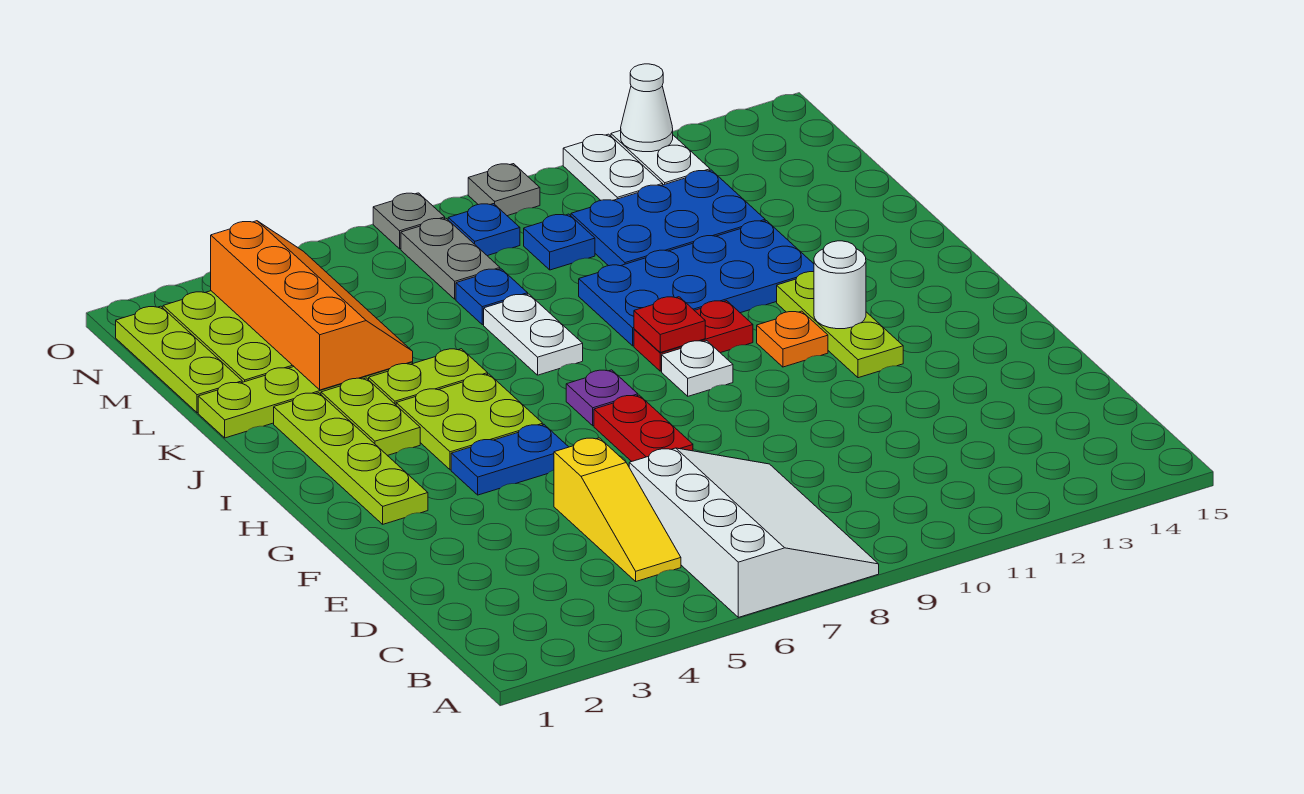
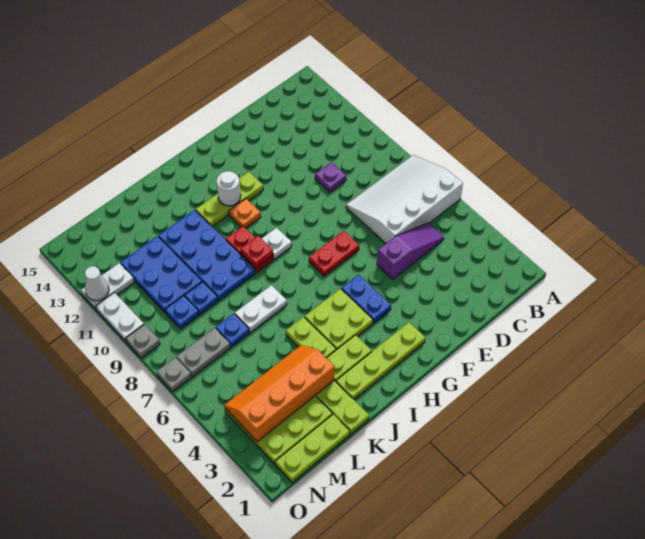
yellow 1x3 slope [554,438,681,581] -> purple 1x3 slope [377,223,444,279]
purple 1x1 plate [566,370,638,426] -> purple 1x1 plate moved to [315,162,346,192]
blue 1x1 plate [448,204,520,256] -> blue 1x1 plate moved to [185,282,218,314]
white 1x2 plate [563,134,663,200] -> white 1x2 plate turned to [96,292,144,342]

